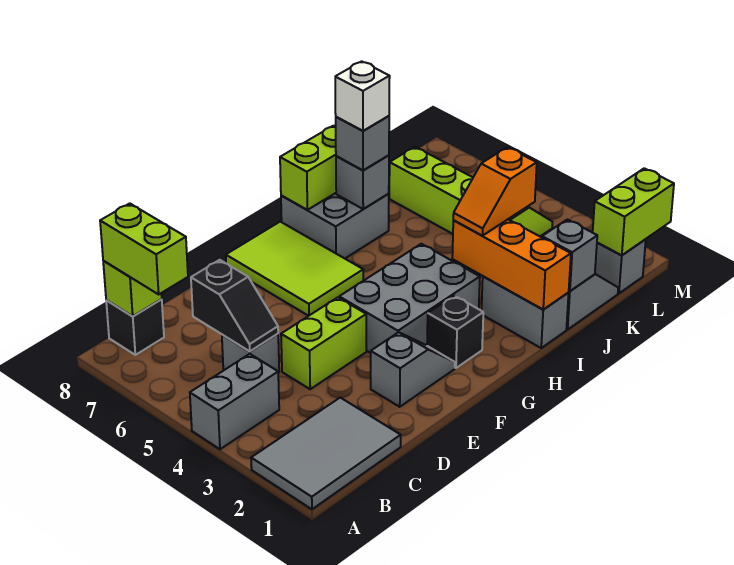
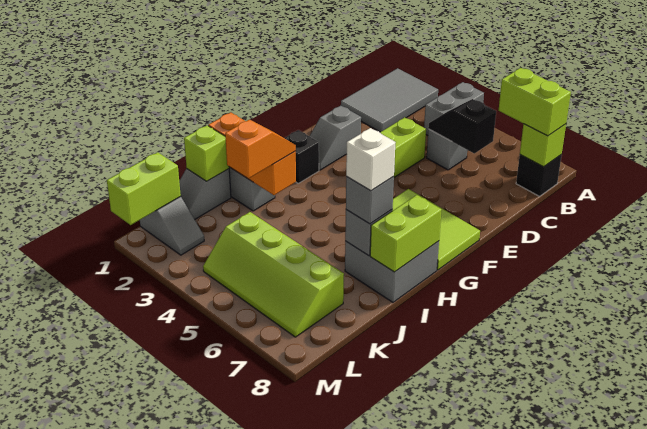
grey 2x3 brick [339,244,480,353] -> none
grey 1x1 brick [542,220,597,291] -> lime 1x1 brick [184,125,229,181]

